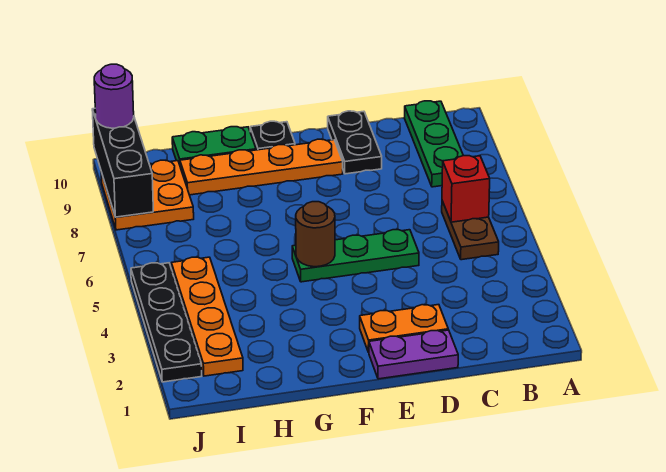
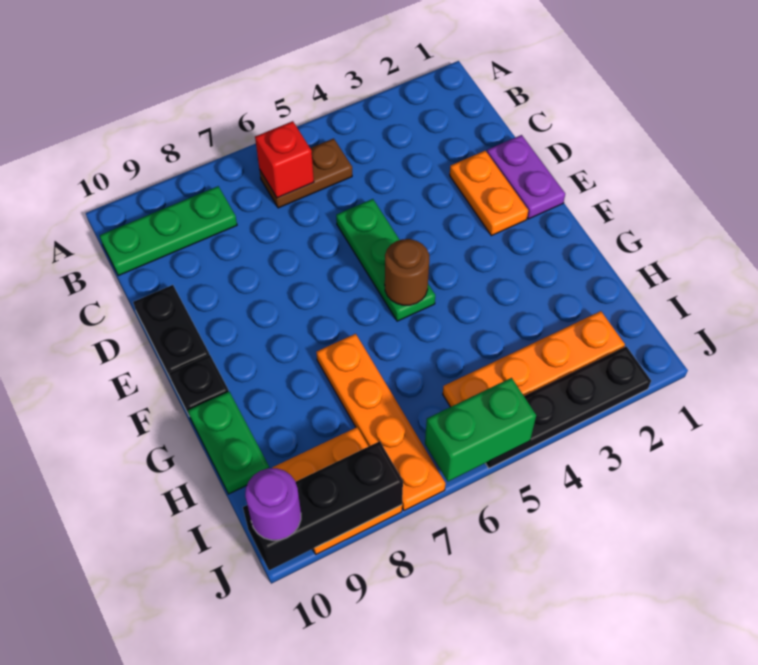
black 1x2 plate [328,111,382,174] -> black 1x2 plate turned to [133,285,209,379]
orange 1x4 plate [180,139,343,195] -> orange 1x4 plate moved to [316,334,445,511]
none -> green 1x2 brick [425,378,536,481]

